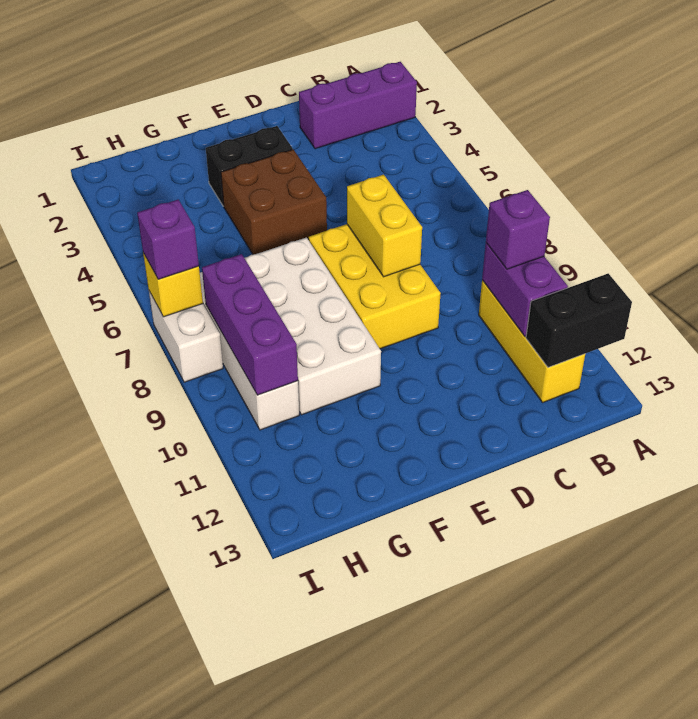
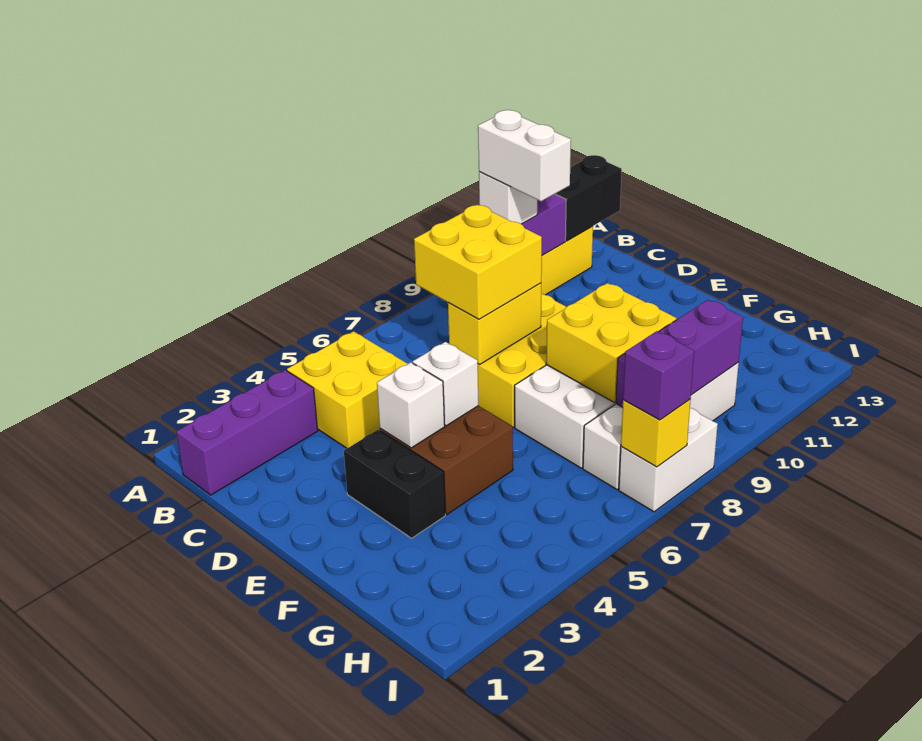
purple 1x3 brick [299,62,417,149] -> purple 1x3 brick turned to [176,370,318,495]
black 1x2 brick [526,273,632,368] -> black 1x2 brick turned to [556,155,622,241]
none -> yellow 2x2 brick [287,331,407,448]
purple 1x1 brick [486,190,550,269] -> white 1x1 brick [479,172,537,224]
none -> white 1x2 brick [478,110,571,201]
none -> yellow 2x2 brick [414,205,542,319]
none -> white 1x1 brick [377,362,445,448]
none -> white 1x1 brick [413,342,478,426]
none -> yellow 2x2 brick [546,283,677,403]

